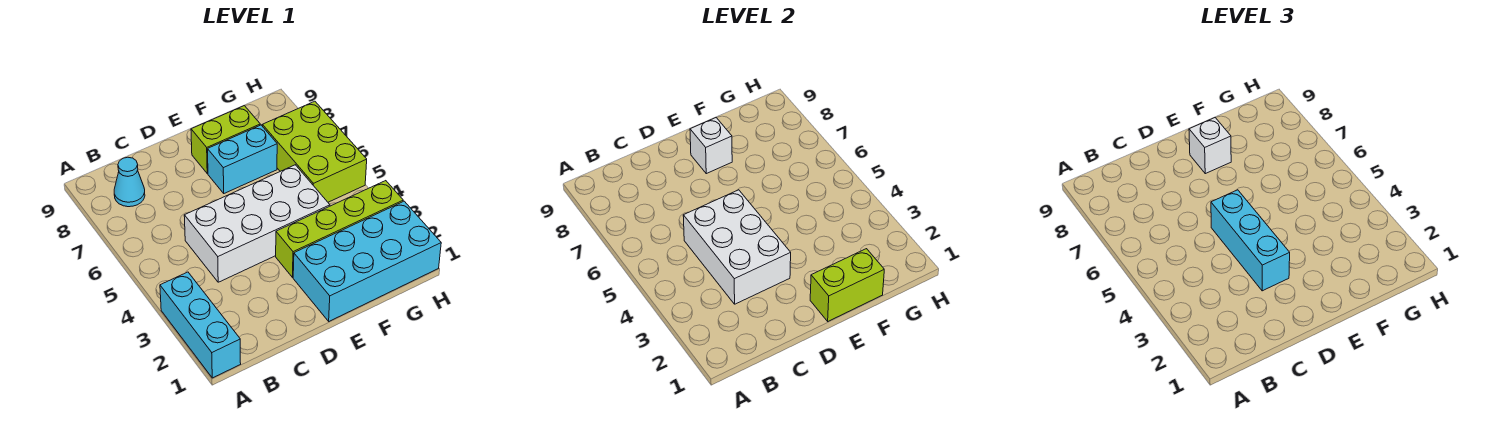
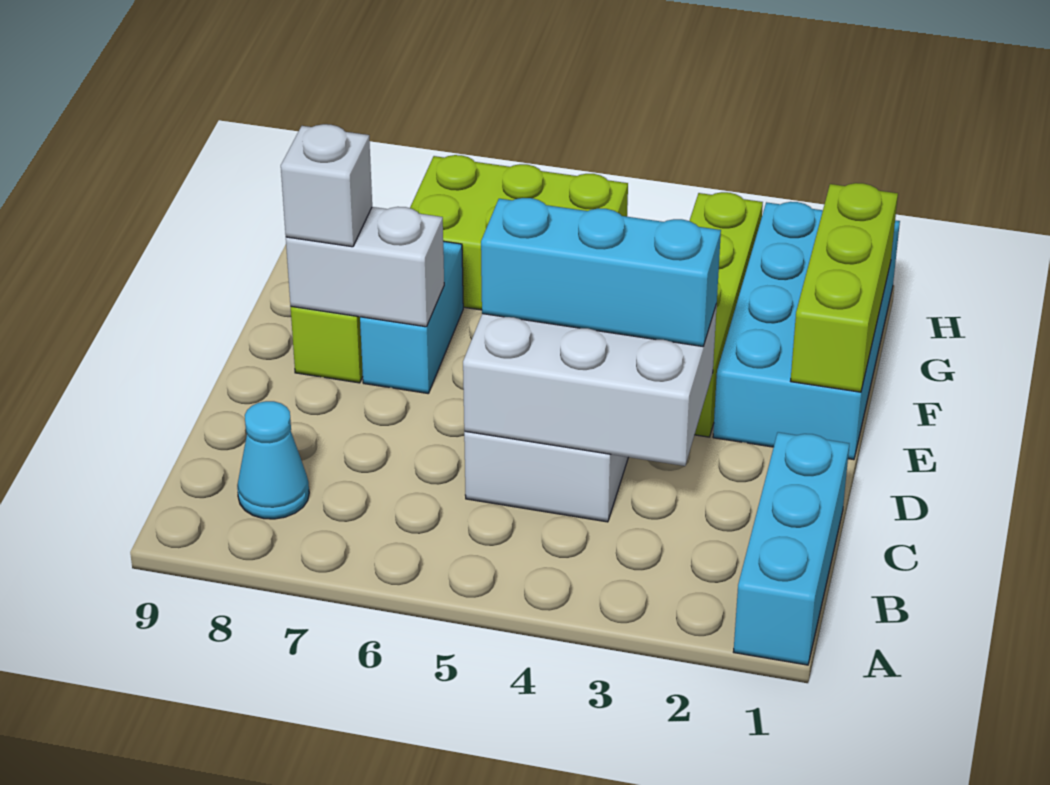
cyan 1x3 brick [160,272,241,378] -> cyan 1x3 brick turned to [734,432,849,665]
lime 1x2 brick [810,249,884,321] -> lime 1x3 brick [791,183,898,392]
white 1x1 brick [690,118,732,174] -> white 1x2 brick [286,207,444,327]

